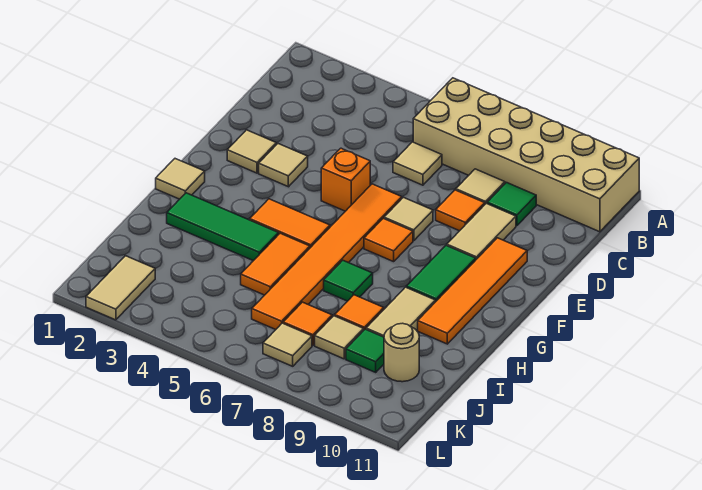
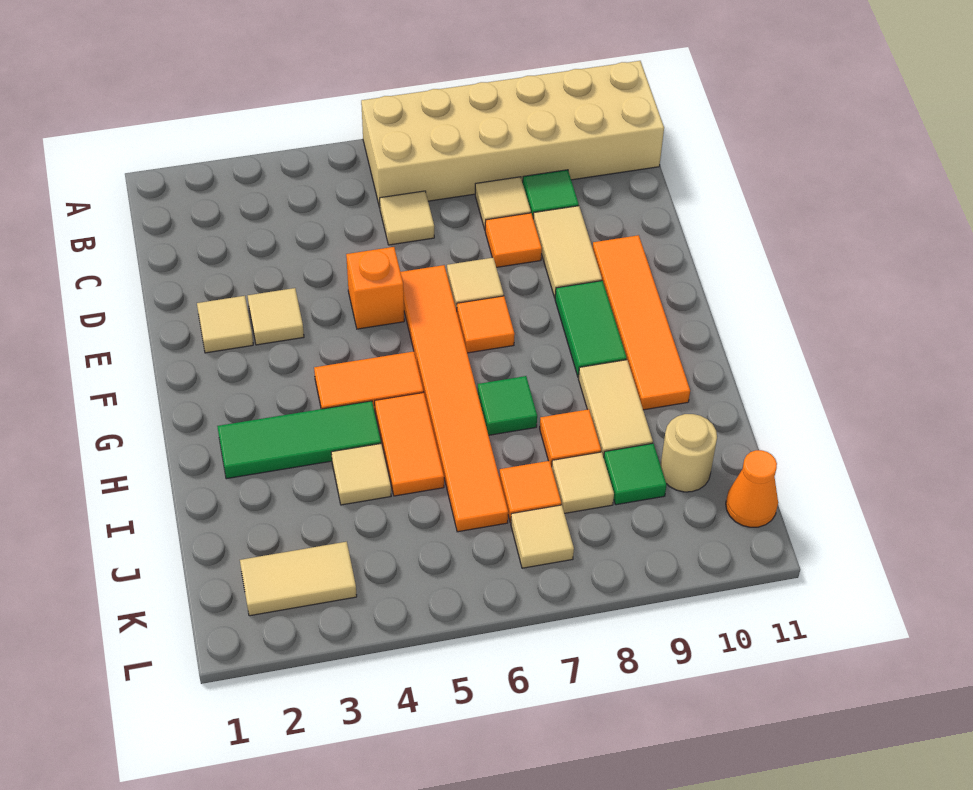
tan 1x1 tile [156,159,205,199] -> tan 1x1 tile moved to [331,444,391,505]
tan 1x2 tile [86,256,155,320] -> tan 1x2 tile turned to [240,542,357,616]
none -> orange 1x1 cone [726,450,778,527]

